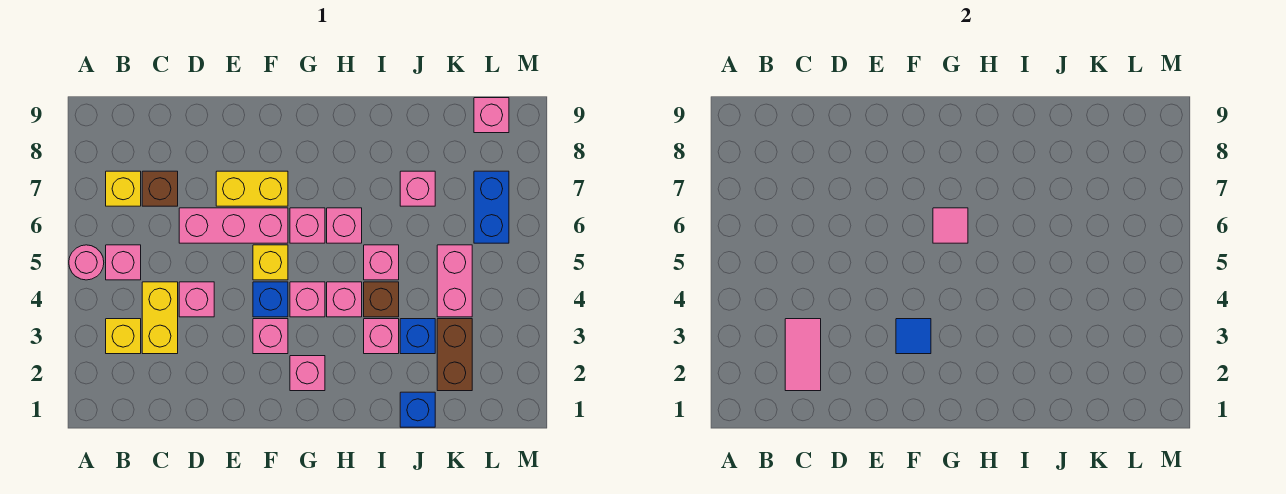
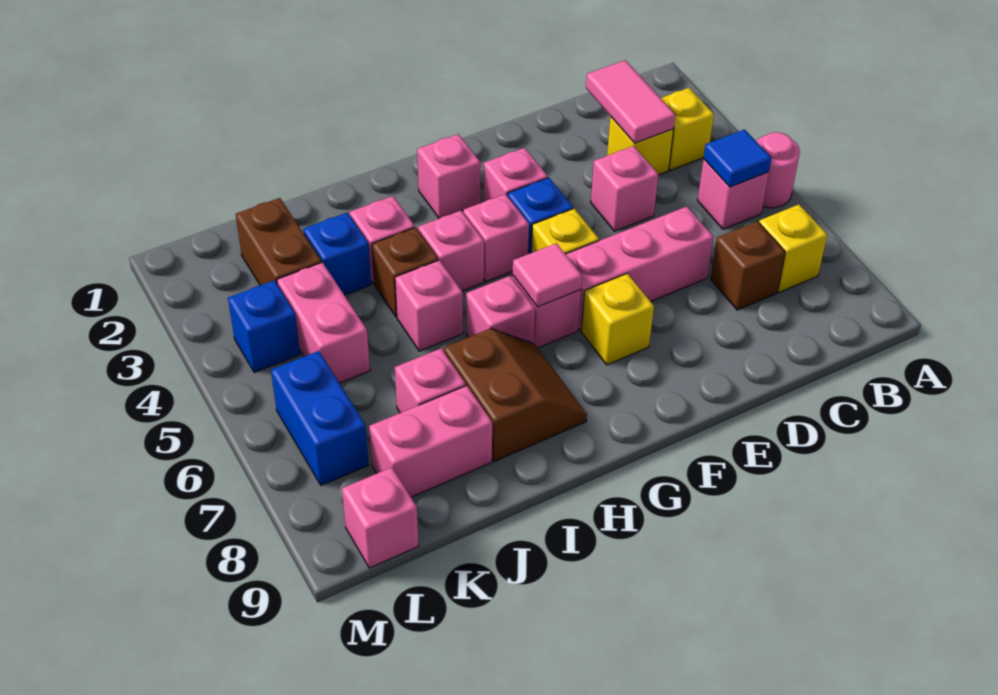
yellow 1x2 brick [142,282,178,354] -> yellow 1x1 brick [607,117,674,175]
yellow 1x2 brick [216,171,288,206] -> yellow 1x1 brick [581,274,654,365]
blue 1x1 tile [896,319,931,354] -> blue 1x1 tile moved to [704,130,771,187]
none -> brown 2x2 slope [444,329,587,461]
blue 1x1 brick [400,392,435,427] -> blue 1x1 brick moved to [228,280,300,373]
none -> pink 1x2 brick [369,386,492,497]

